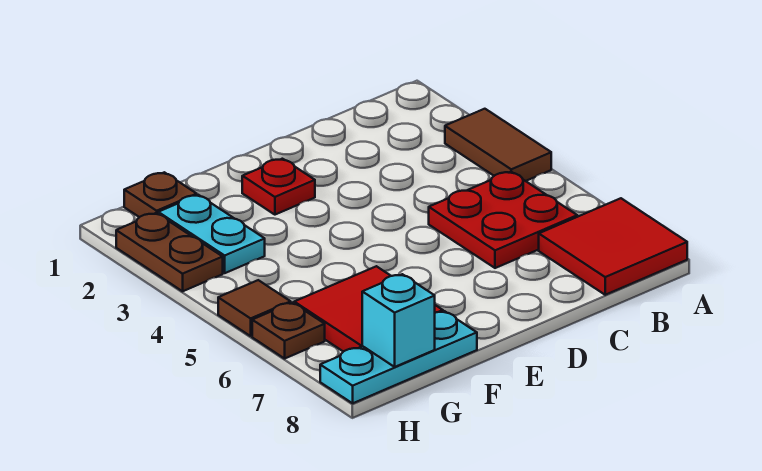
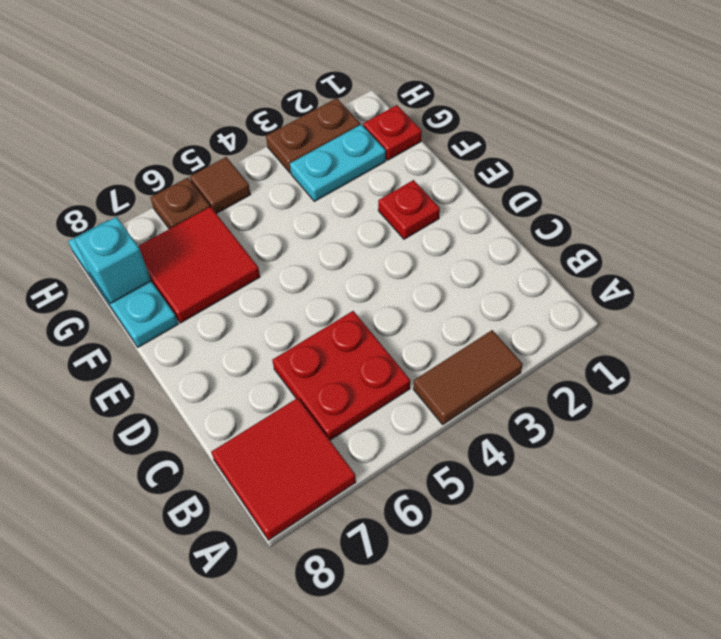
brown 1x1 plate [124,172,197,217] -> red 1x1 plate [363,105,422,160]

